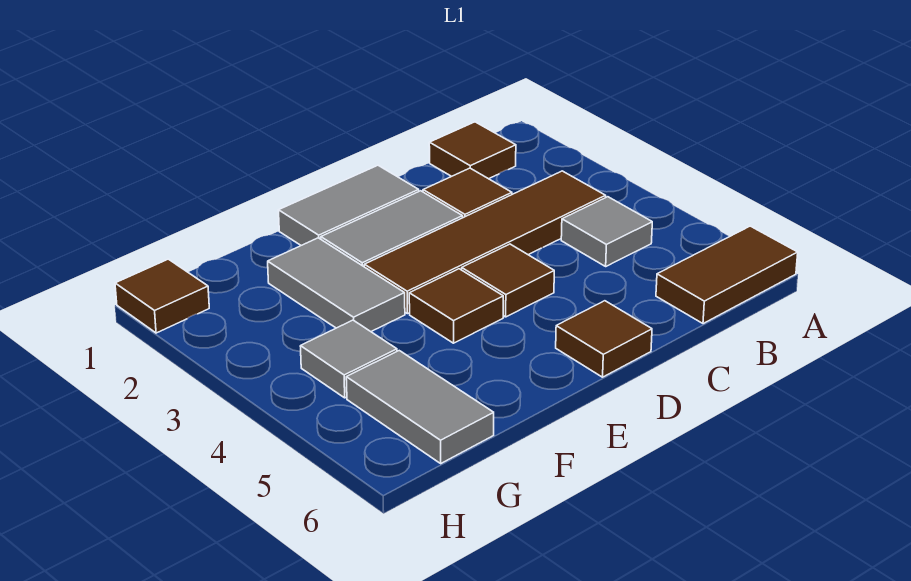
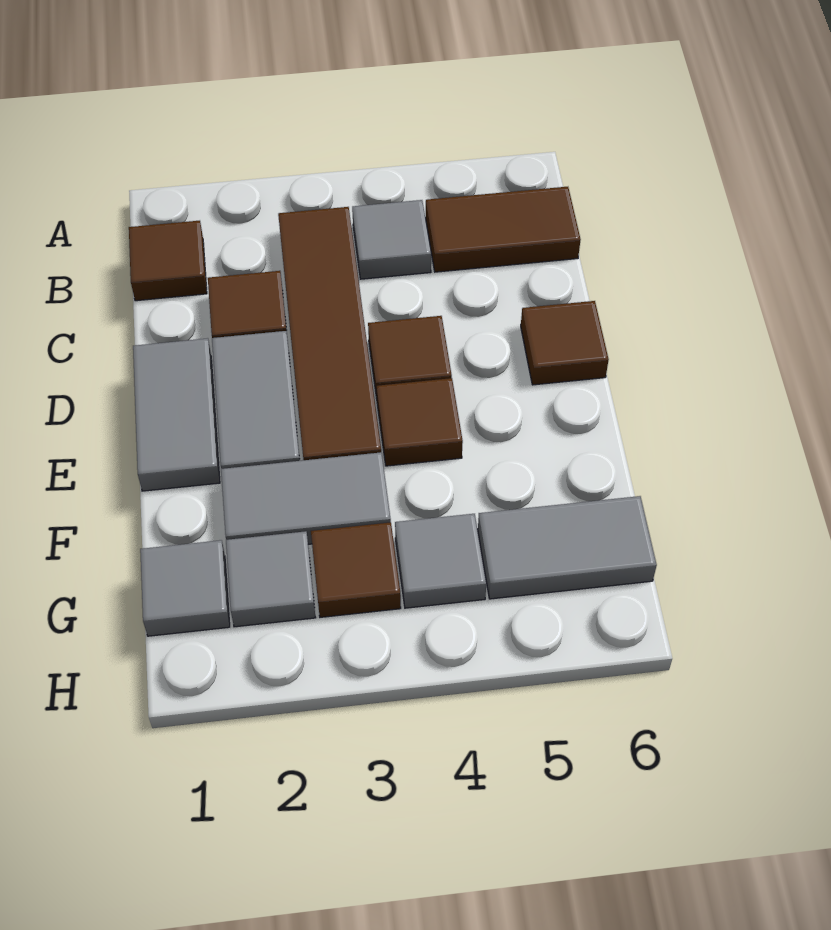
brown 1x2 tile [656,226,798,324] -> brown 1x2 tile turned to [426,187,581,272]
none -> grey 1x1 tile [140,540,230,636]
none -> grey 1x1 tile [226,531,316,627]
brown 1x1 tile [115,259,209,333] -> brown 1x1 tile moved to [311,522,401,617]

